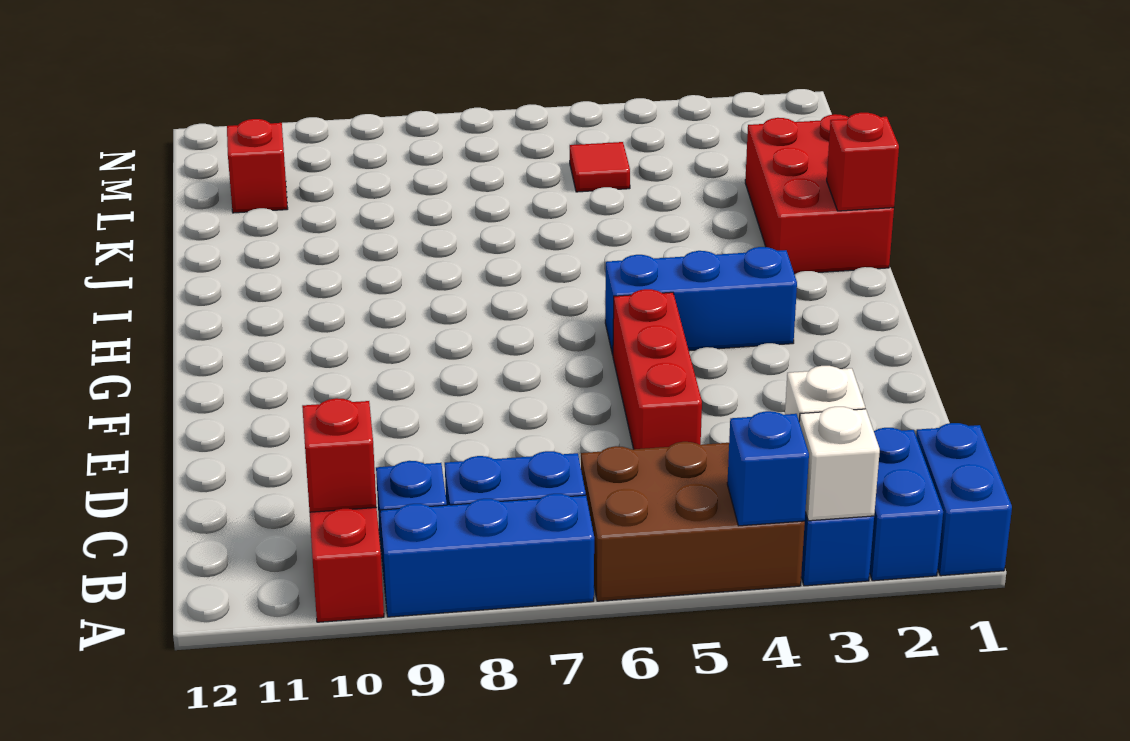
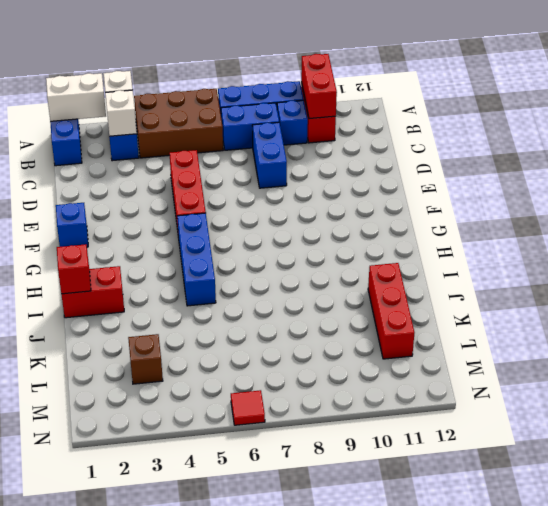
none -> white 1x2 brick [46,73,106,121]
blue 1x2 brick [870,428,943,581] -> blue 1x2 brick moved to [252,122,287,188]
blue 1x1 brick [727,411,809,526] -> blue 1x1 brick moved to [56,203,88,247]
red 1x1 brick [302,398,376,512] -> red 1x2 brick [301,54,337,119]
blue 1x3 brick [605,247,797,355] -> blue 1x3 brick turned to [177,213,216,306]
red 2x3 brick [745,114,894,274] -> red 1x2 brick [61,266,124,318]
none -> brown 1x1 brick [128,334,163,384]
red 1x1 tile [570,142,630,192] -> red 1x1 tile moved to [231,390,265,425]
red 1x1 brick [227,119,288,213] -> red 1x3 brick [368,263,414,359]

